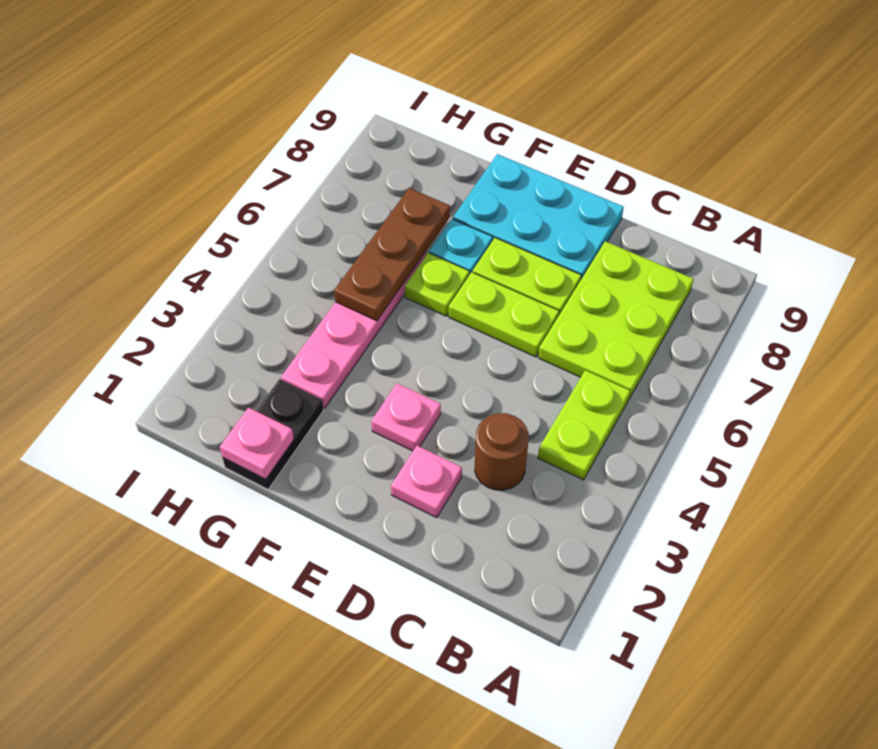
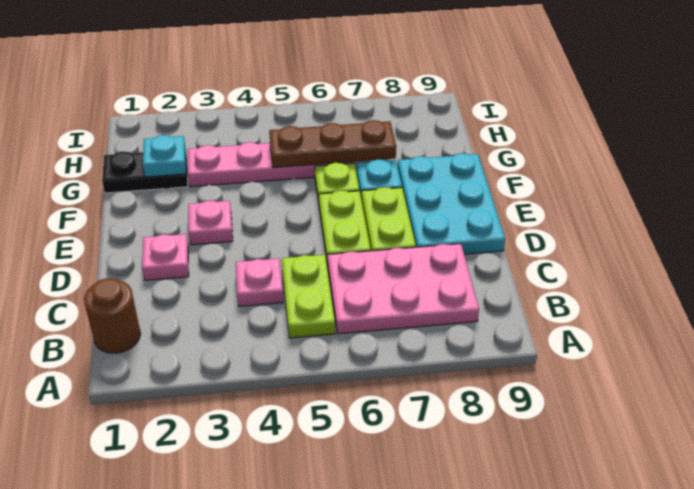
lime 1x2 plate [538,370,630,480] -> lime 1x2 plate turned to [282,255,335,338]
lime 2x3 plate [538,241,694,399] -> pink 2x3 plate [328,244,479,334]
brown 1x1 round brick [475,413,529,490] -> brown 1x1 round brick moved to [84,278,140,353]
pink 1x1 plate [220,408,294,479] -> pink 1x1 plate moved to [236,258,283,306]
none -> cyan 1x1 plate [143,135,186,177]

